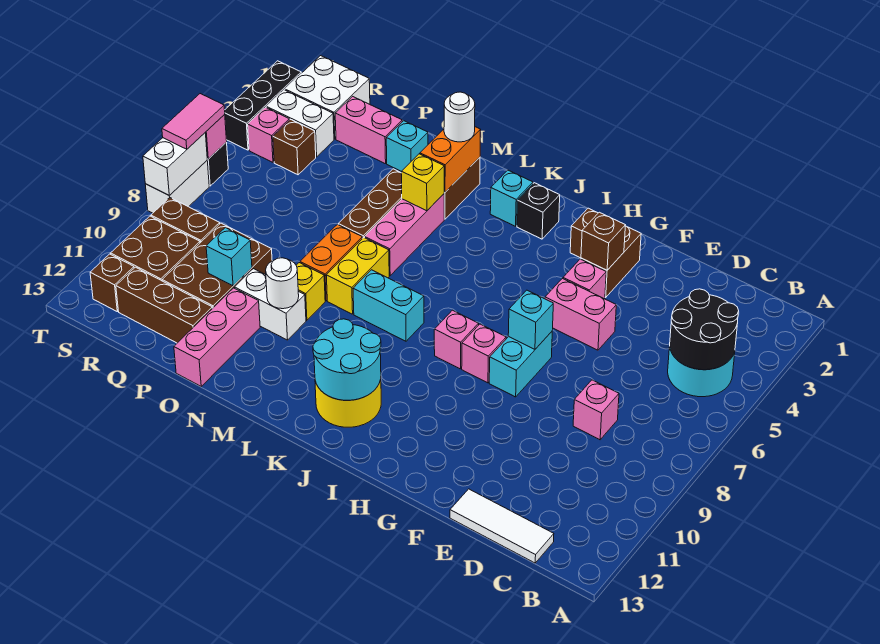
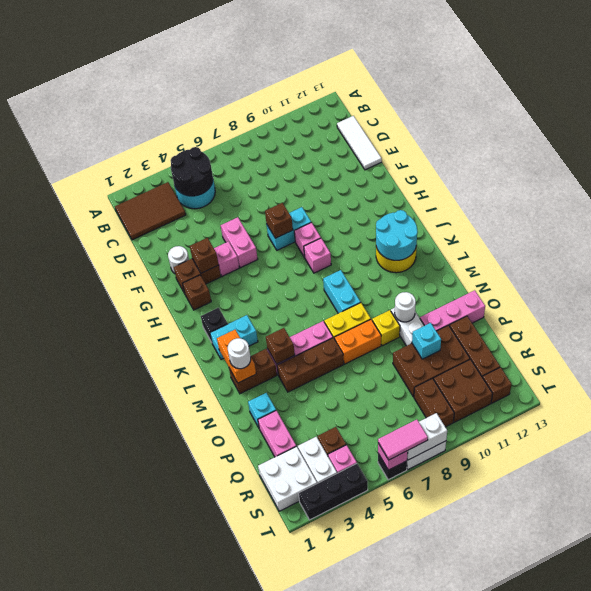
none -> brown 2x3 tile [115,182,186,240]
pink 1x1 brick [573,380,619,440] -> none
none -> white 1x1 round brick [168,246,189,273]
cyan 1x1 brick [508,290,553,349] -> brown 1x1 brick [265,203,293,238]
cyan 1x1 brick [490,170,533,226] -> cyan 1x2 brick [210,315,258,360]
orange 1x2 brick [420,127,480,192] -> orange 1x2 brick turned to [217,330,256,383]
yellow 1x1 brick [401,154,444,211] -> brown 1x1 brick [266,328,295,364]

